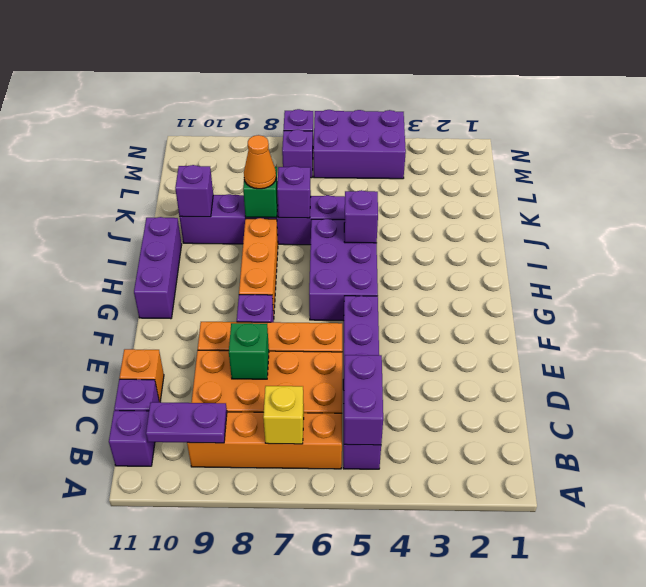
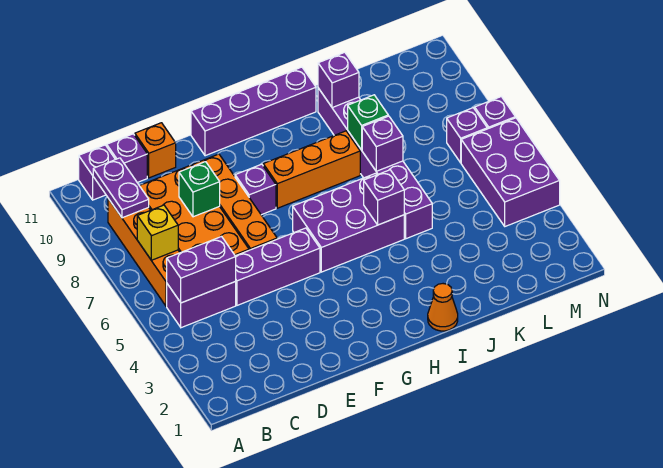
purple 1x3 brick [134,217,182,319] -> purple 1x4 brick [191,67,316,156]
orange 1x1 cone [244,135,276,189] -> orange 1x1 cone moved to [428,284,458,331]

